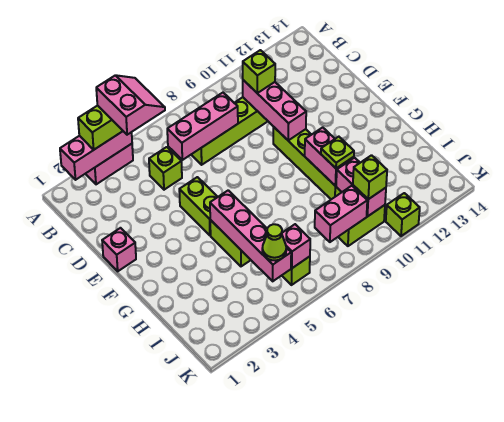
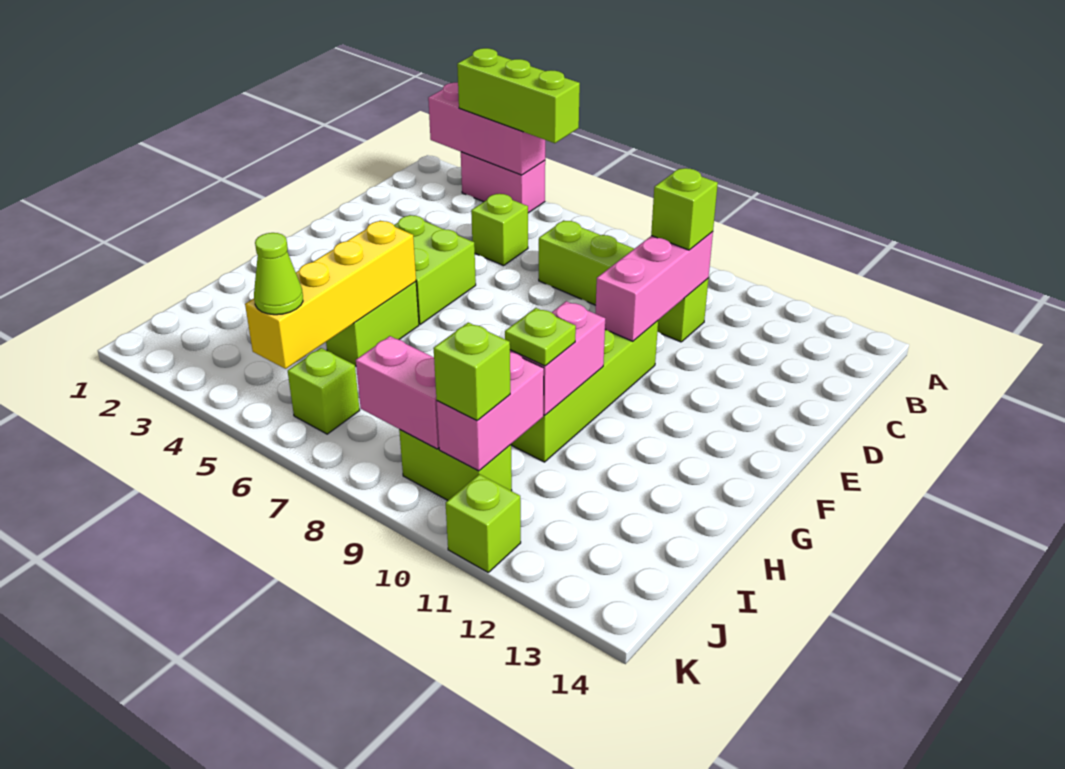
pink 2x2 slope [96,75,165,135] -> none
pink 1x3 brick [167,93,238,160] -> none
pink 1x1 brick [102,228,136,271] -> none
lime 1x2 brick [179,177,217,235] -> lime 2x2 brick [394,215,476,324]
pink 1x4 brick [210,190,291,281] -> yellow 1x4 brick [245,221,416,369]
pink 1x1 brick [282,224,310,268] -> none

